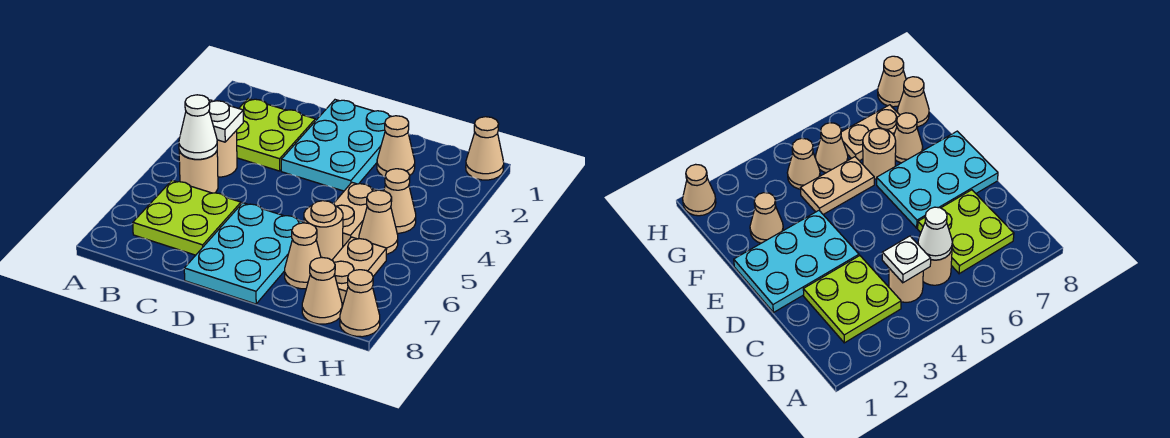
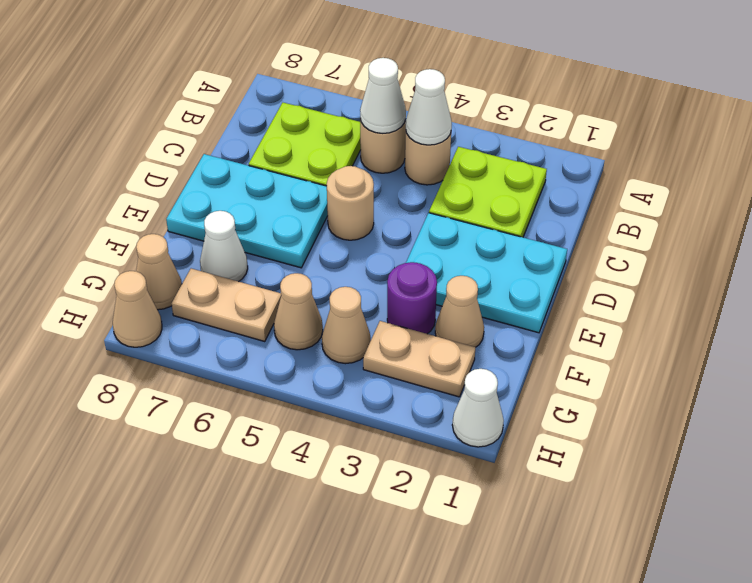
white 1x1 plate [209,100,243,142] -> white 1x1 cone [406,69,452,145]
none -> purple 1x1 round brick [387,262,437,334]
tan 1x2 plate [333,183,377,246] -> tan 1x2 plate moved to [363,321,475,397]
tan 1x1 round brick [304,201,343,260] -> tan 1x1 round brick moved to [327,166,374,240]
tan 1x1 cone [285,223,321,289] -> white 1x1 cone [200,211,248,282]
tan 1x1 cone [466,117,504,180] -> white 1x1 cone [452,369,504,447]

